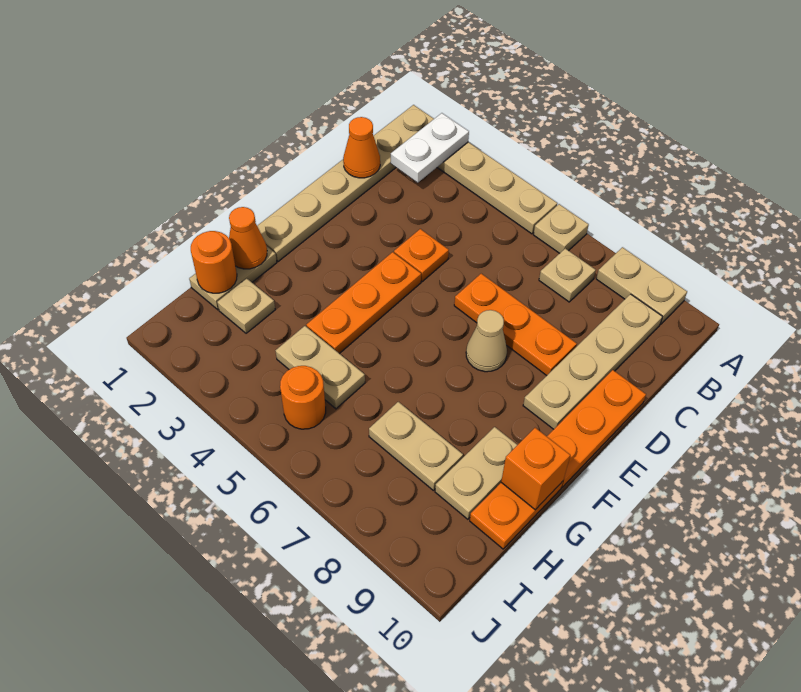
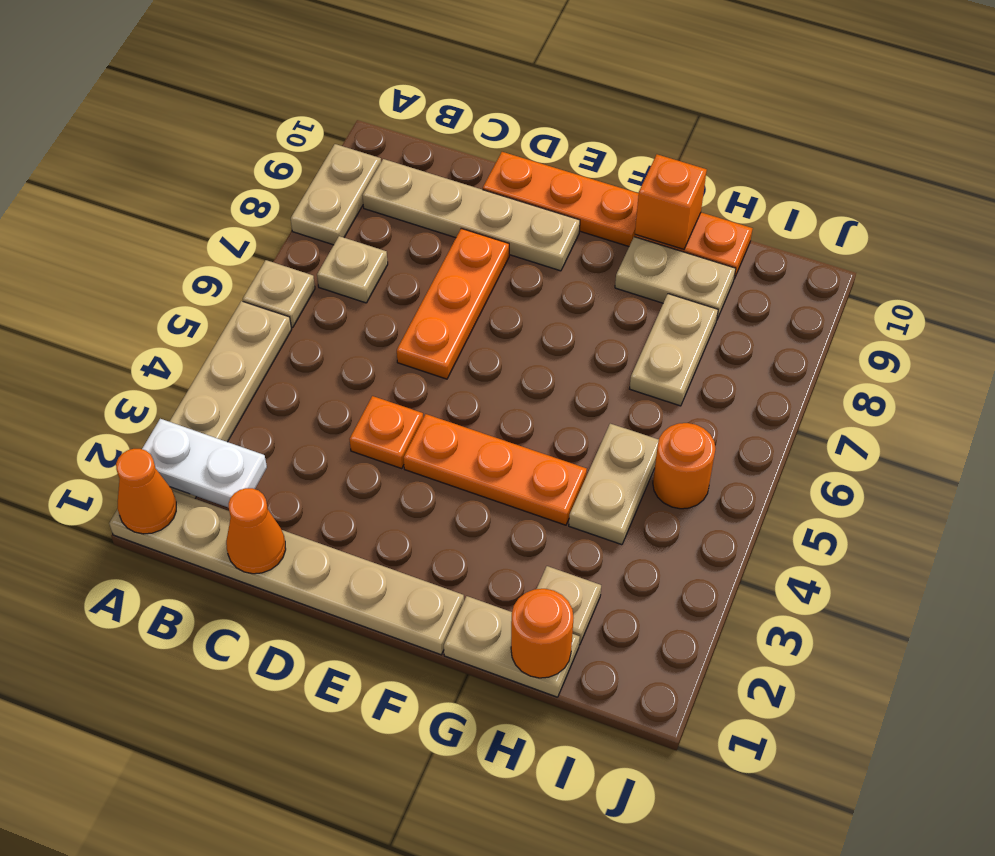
tan 1x1 cone [466,310,507,372] -> none
orange 1x1 cone [229,207,267,269] -> orange 1x1 cone moved to [116,449,176,534]

